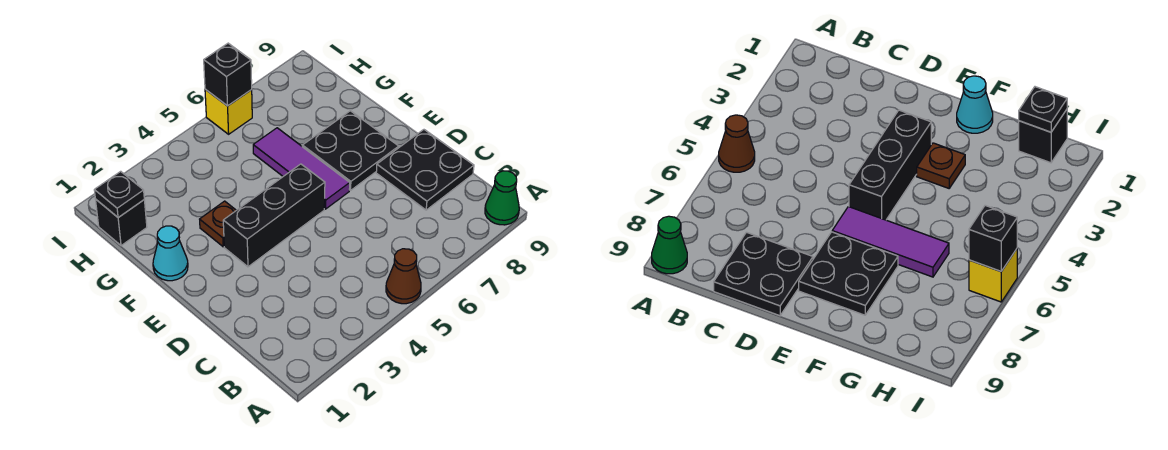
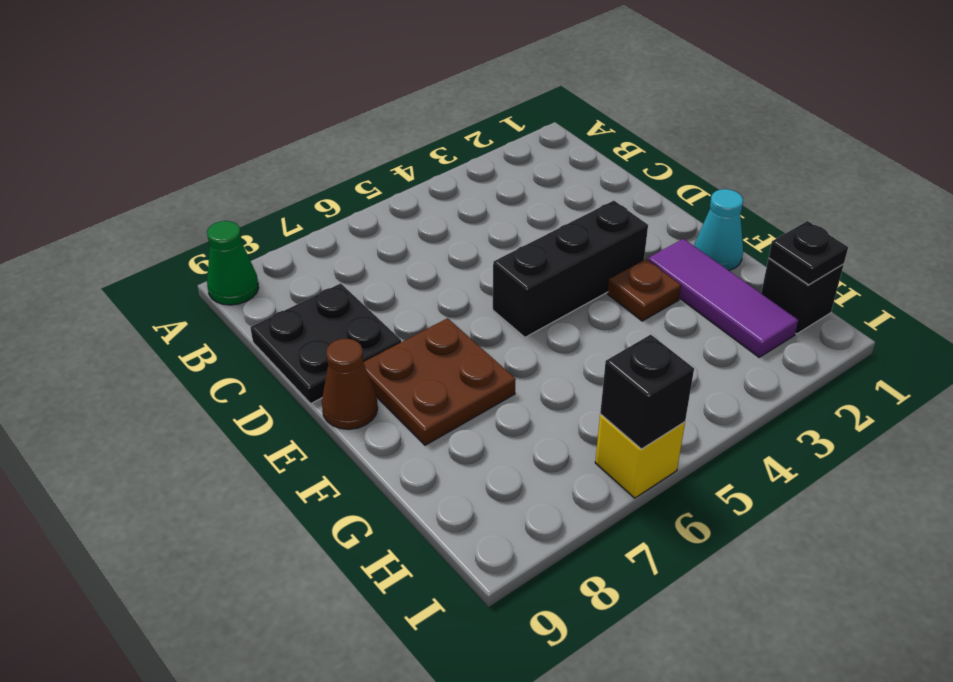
brown 1x1 cone [386,249,421,304] -> brown 1x1 cone moved to [322,338,378,429]
purple 1x3 tile [253,128,350,209] -> purple 1x3 tile moved to [648,239,798,357]
black 2x2 plate [302,111,399,190] -> brown 2x2 plate [363,318,516,445]

